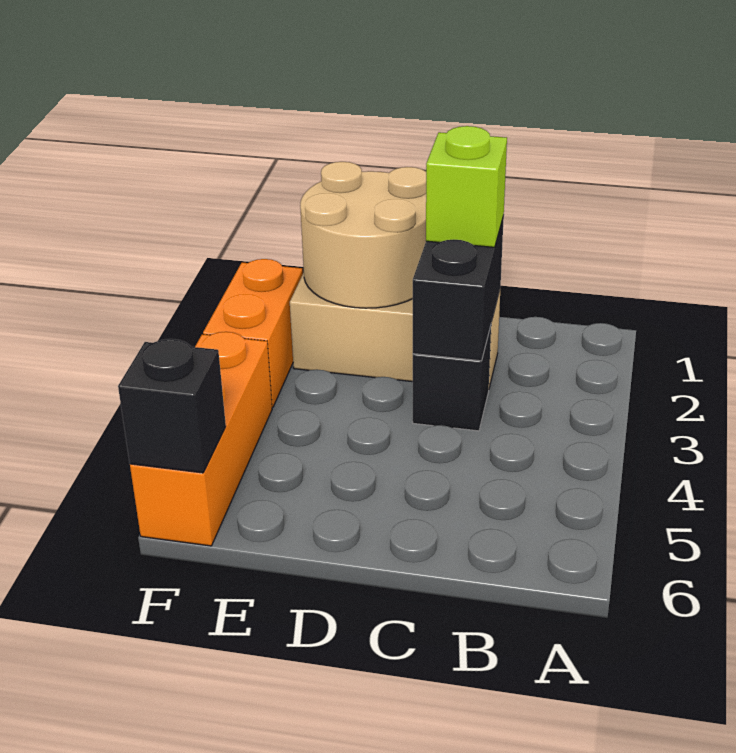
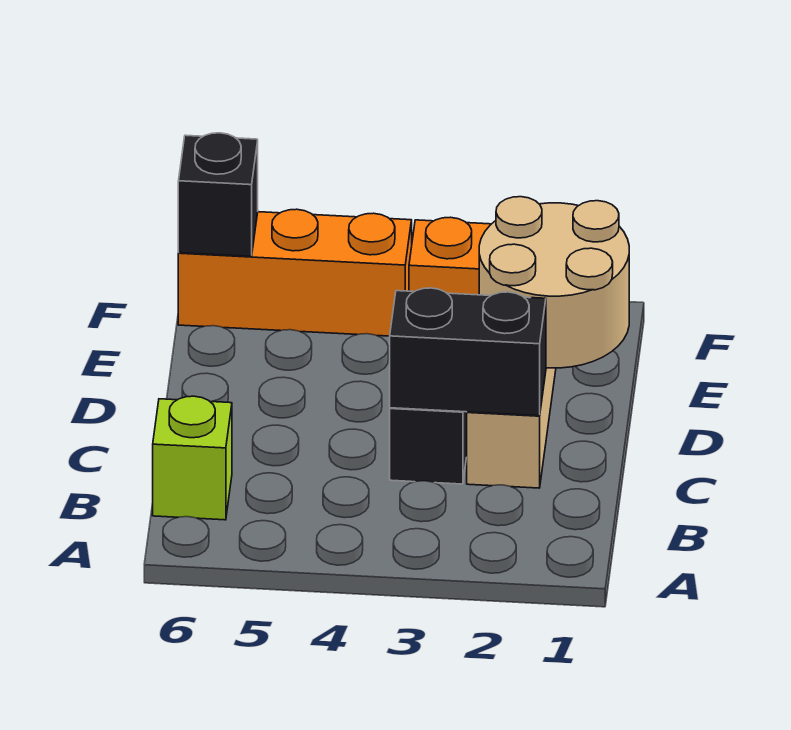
lime 1x1 brick [426,126,507,247] -> lime 1x1 brick moved to [153,396,232,520]

